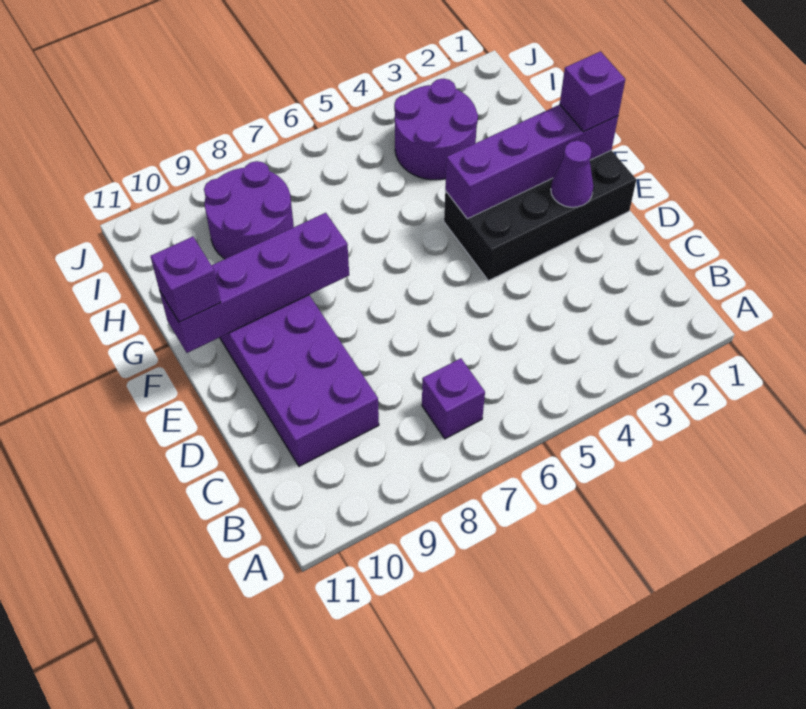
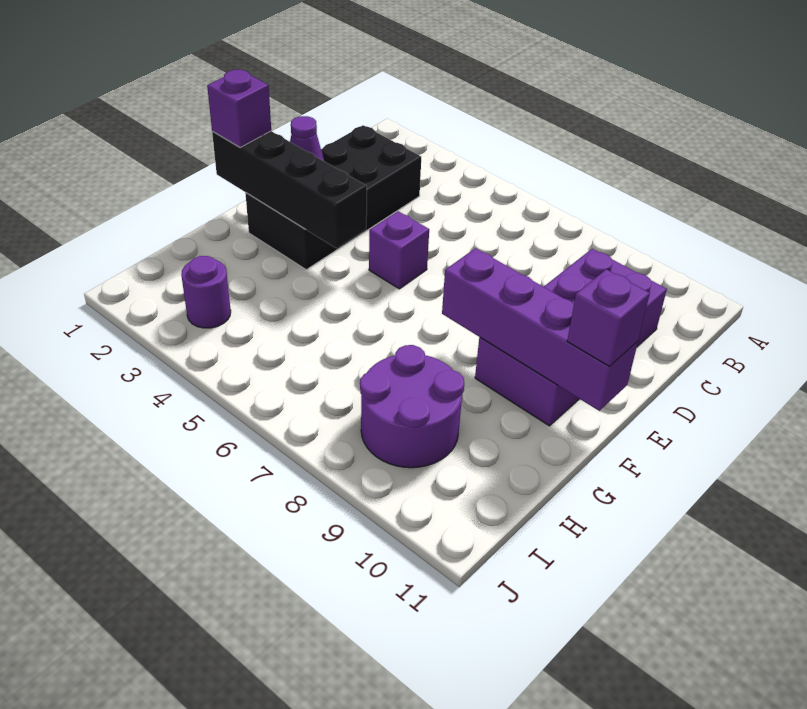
purple 1x1 brick [422,358,485,439] -> purple 1x1 brick moved to [369,211,429,289]
black 2x4 brick [444,150,636,281] -> black 2x4 brick turned to [245,125,421,270]
purple 1x4 brick [445,105,618,219] -> black 1x4 brick [212,131,367,248]
purple 2x2 round brick [394,79,478,180] -> purple 1x1 round brick [181,256,231,328]

